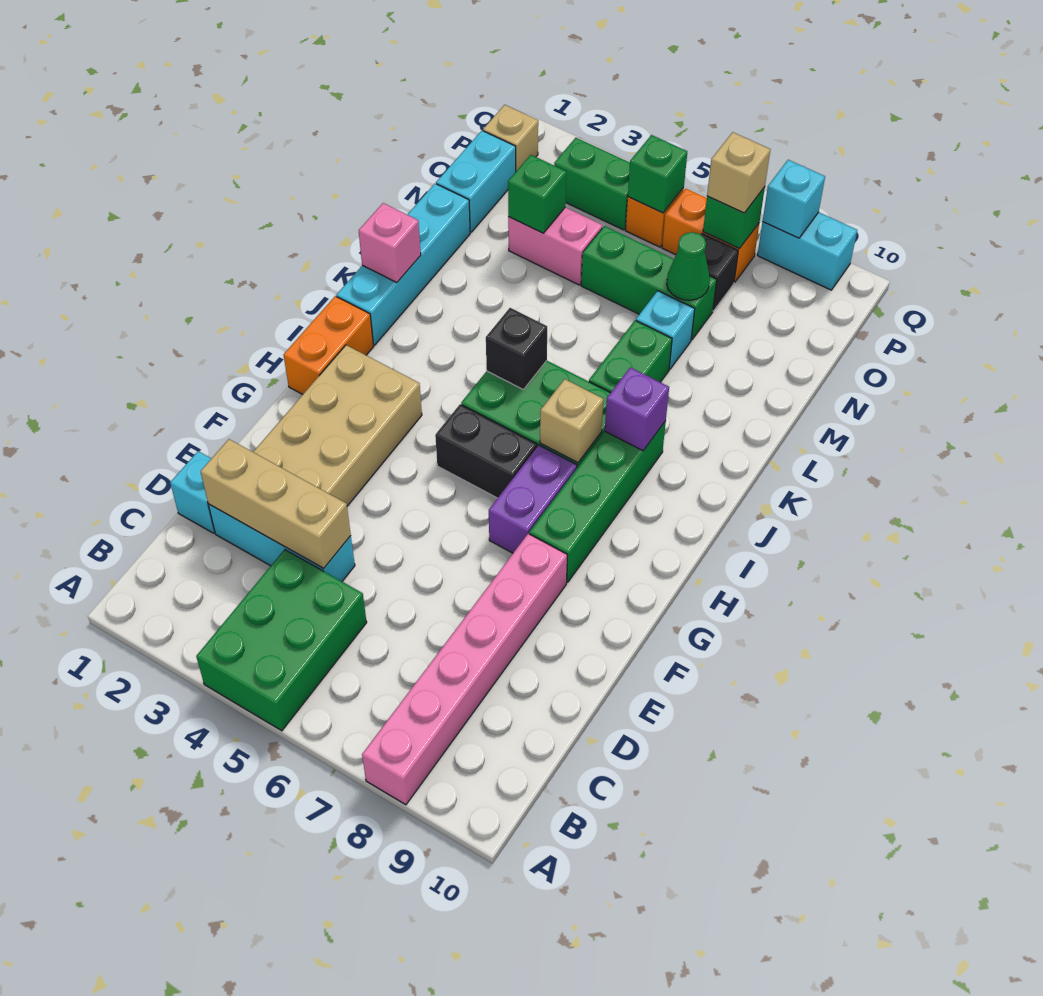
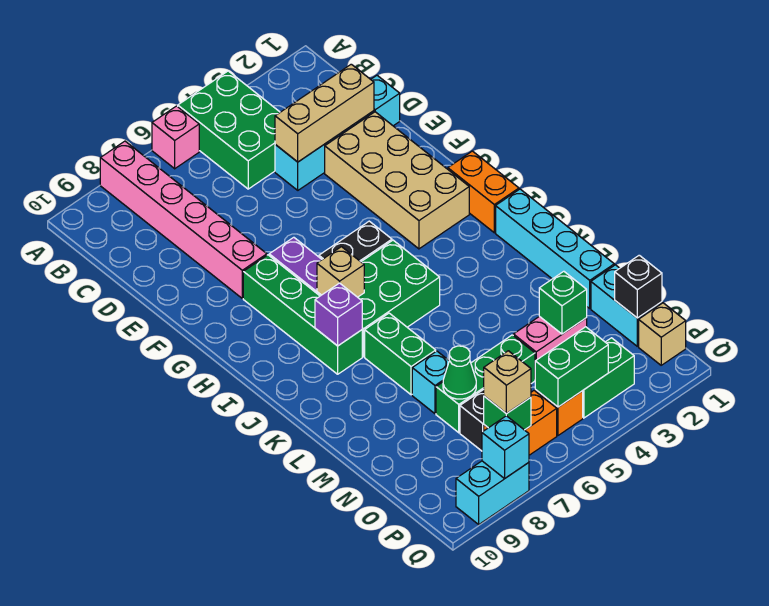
black 1x1 brick [486,308,547,390] -> black 1x1 brick moved to [615,255,662,318]
pink 1x1 brick [359,203,421,283] -> pink 1x1 brick moved to [152,106,199,169]
green 1x1 brick [628,135,687,213] -> green 1x2 brick [535,327,608,407]

